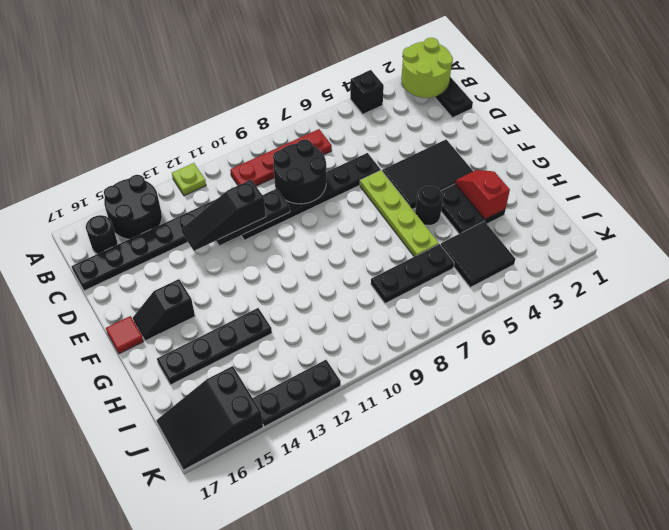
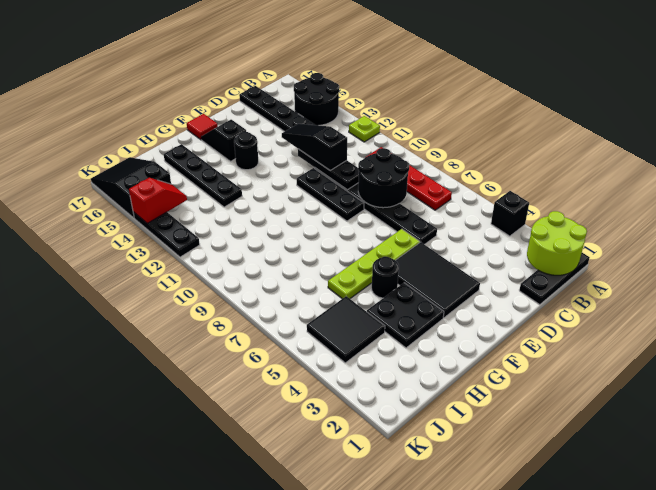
black 1x1 round brick [86,215,118,254] -> black 1x1 round brick moved to [234,132,258,170]
red 1x2 slope [455,170,510,219] -> red 1x2 slope moved to [129,178,187,224]
black 1x3 plate [371,244,454,303] -> black 1x3 plate moved to [297,168,364,221]

